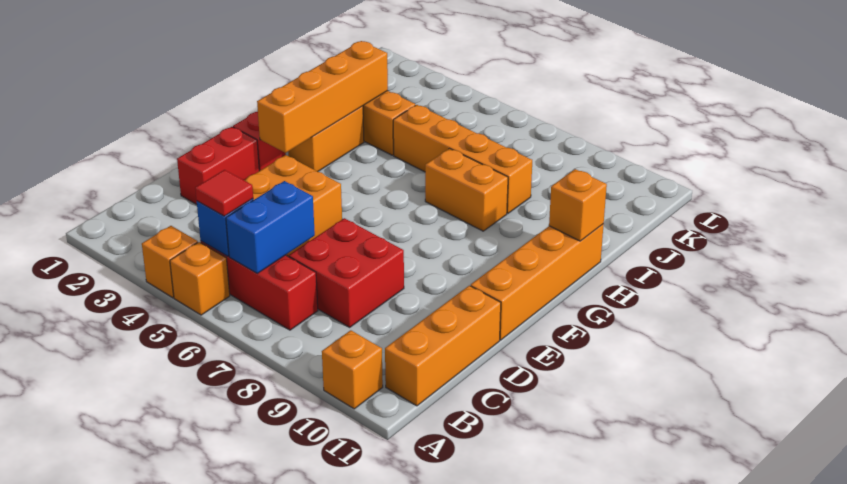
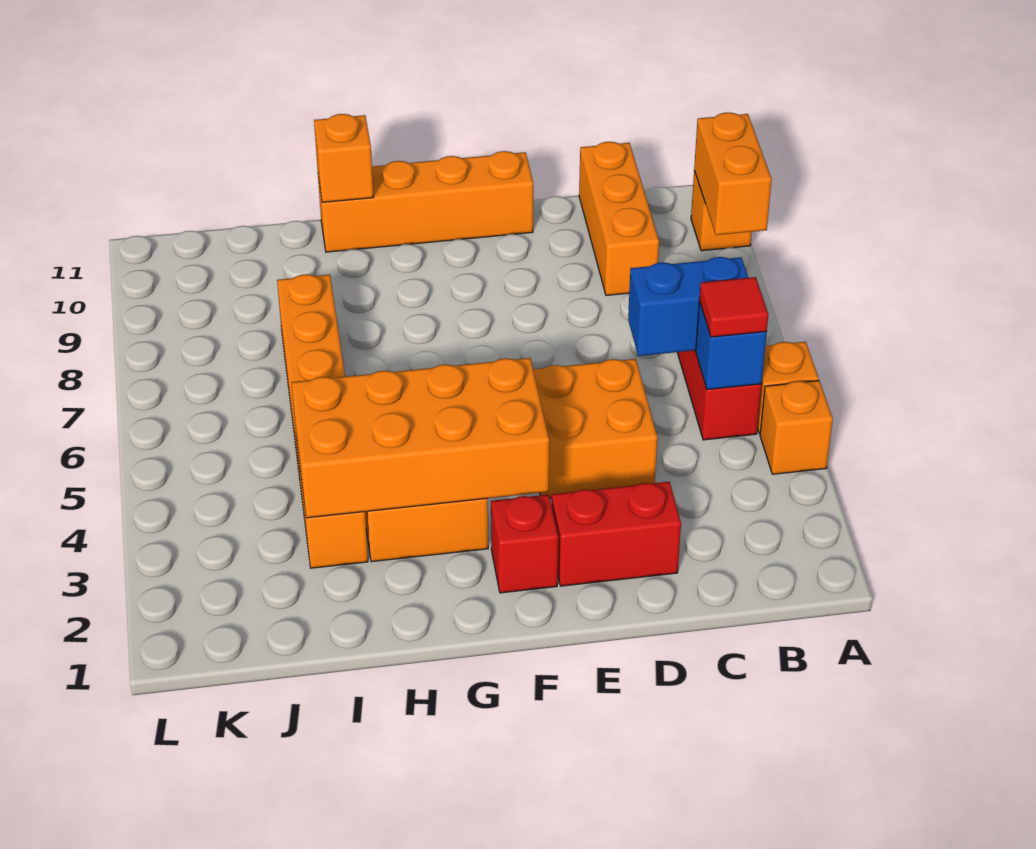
orange 1x3 brick [385,286,501,406] -> orange 1x3 brick turned to [579,142,659,295]
red 2x2 brick [289,218,404,327] -> none
orange 1x4 brick [257,41,388,153] -> orange 2x4 brick [291,358,549,518]
orange 1x2 brick [425,149,508,231] -> orange 1x2 brick moved to [694,112,772,235]

